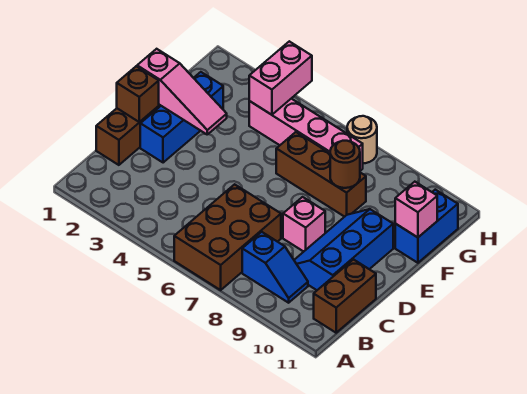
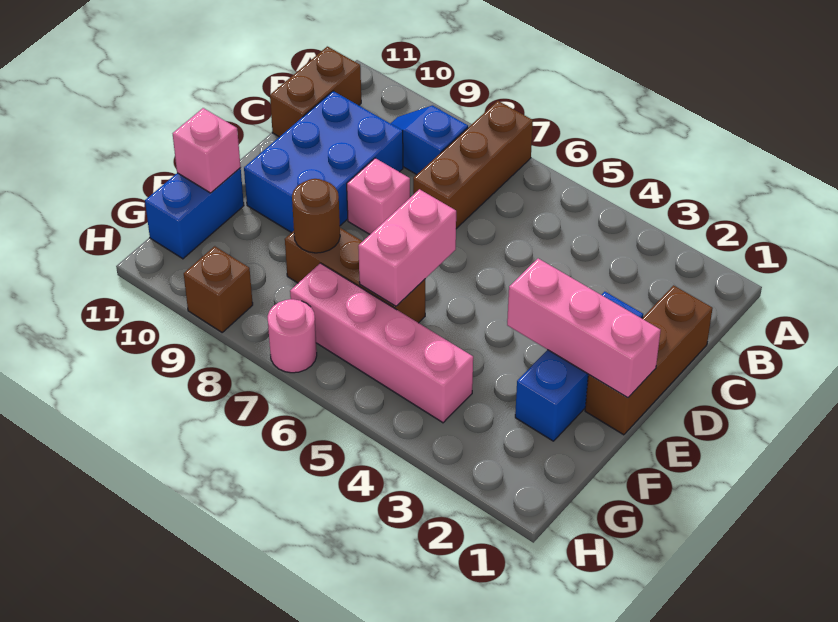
brown 2x3 brick [174,184,281,290] -> brown 1x3 brick [413,101,533,229]
blue 2x3 slope [294,209,393,290] -> blue 2x3 brick [244,91,403,233]
brown 1x1 brick [117,66,159,122] -> brown 1x1 brick moved to [184,246,253,332]
pink 1x3 slope [137,49,227,134] -> pink 1x3 brick [507,258,661,398]
pink 1x2 brick [249,41,312,115] -> pink 1x2 brick moved to [358,189,456,306]
tan 1x1 round brick [347,116,377,163] -> pink 1x1 round brick [268,299,317,373]

